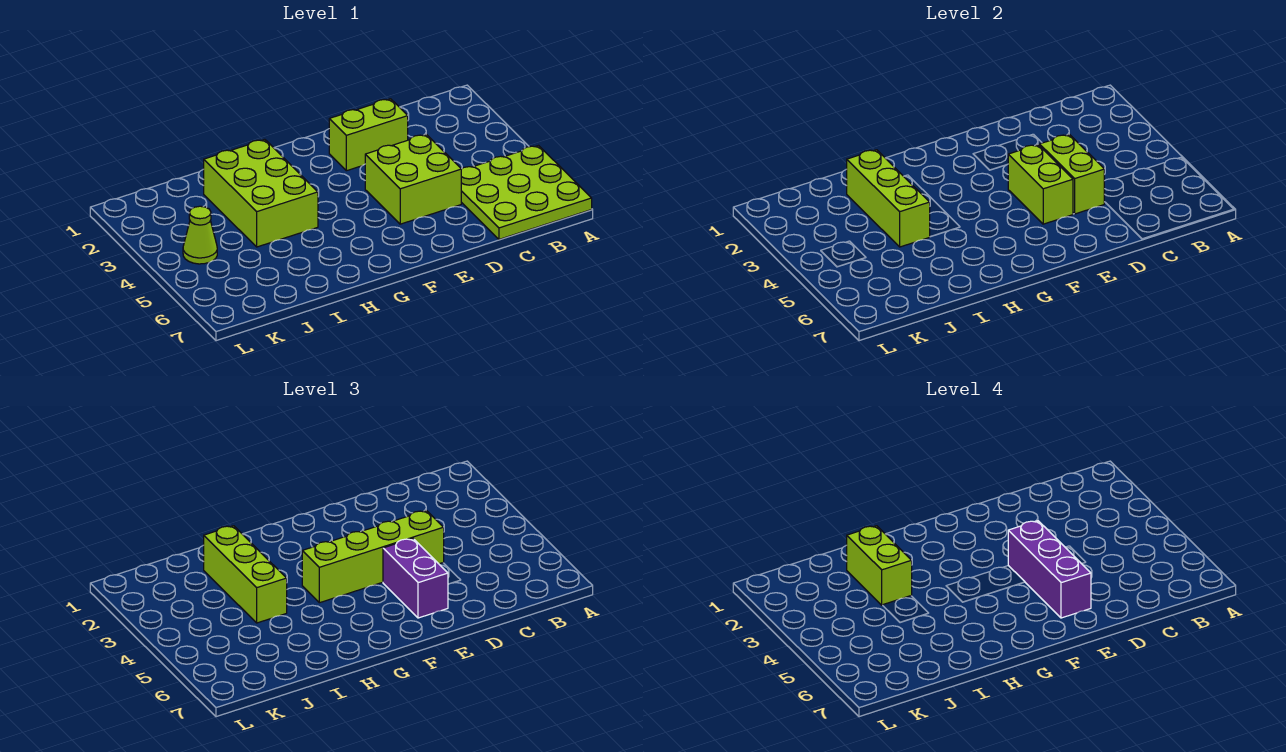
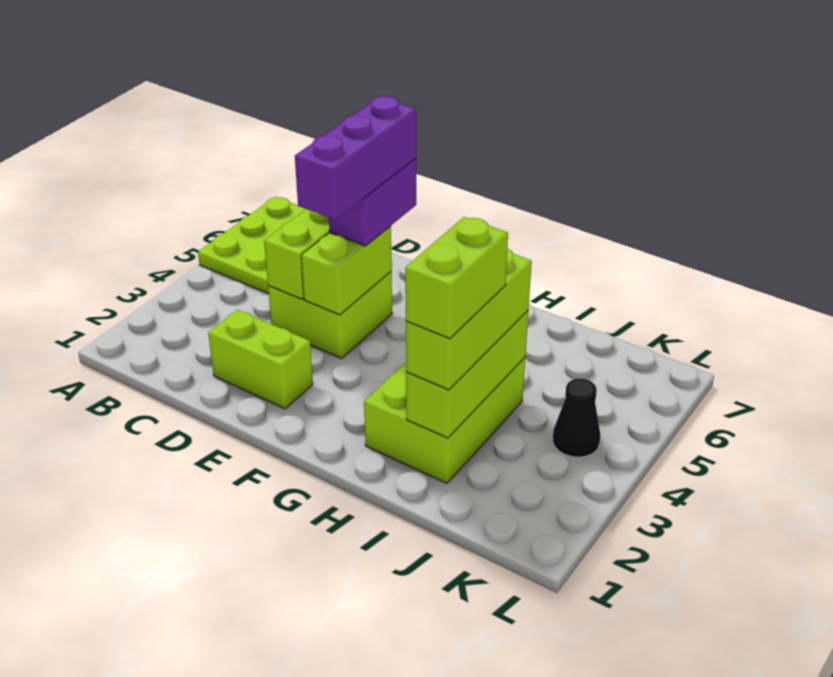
lime 1x4 brick [302,510,444,603] -> none
lime 1x1 cone [183,206,217,264] -> black 1x1 cone [553,379,600,457]

